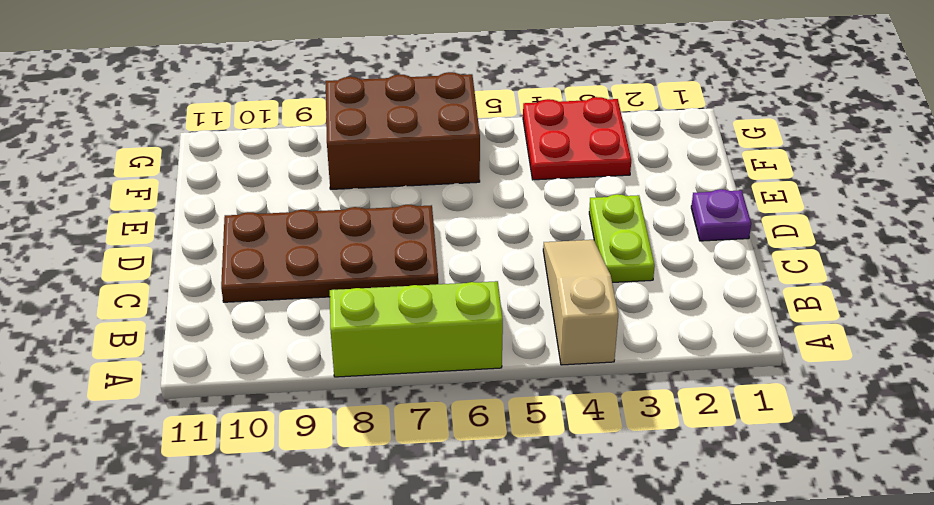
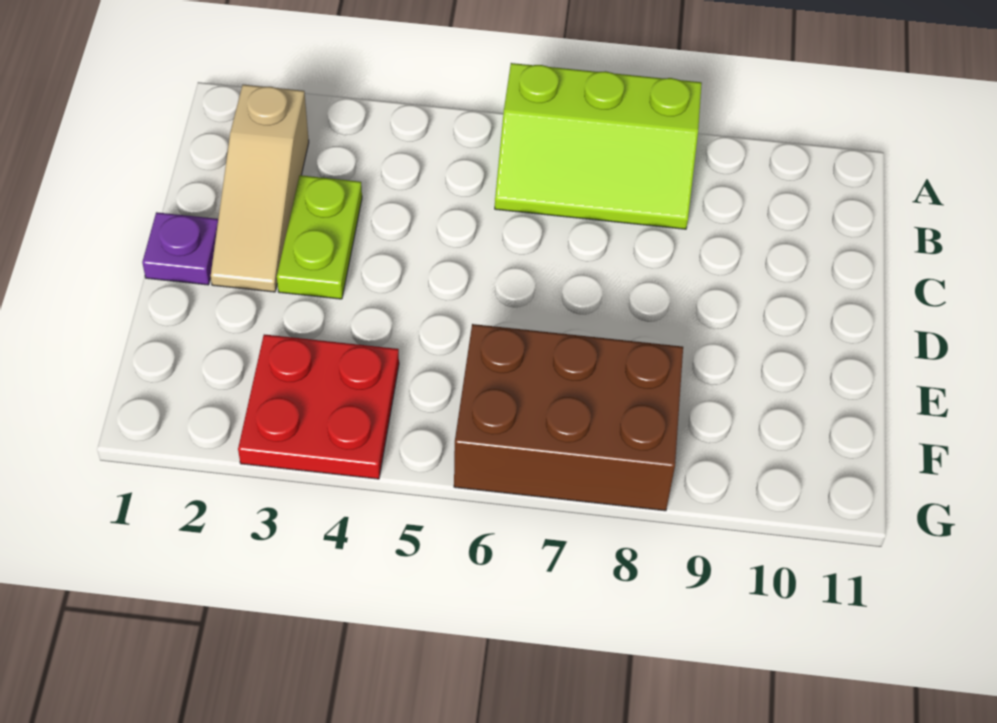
tan 1x3 slope [543,240,618,365] -> tan 1x3 slope moved to [211,85,309,292]
brown 2x4 plate [221,205,438,302] -> none

